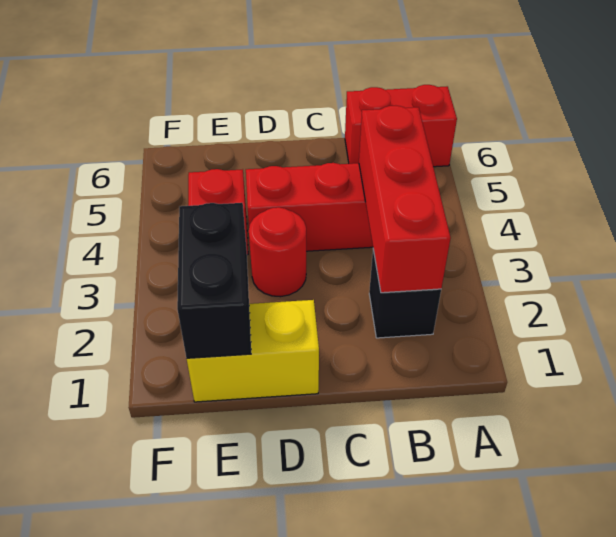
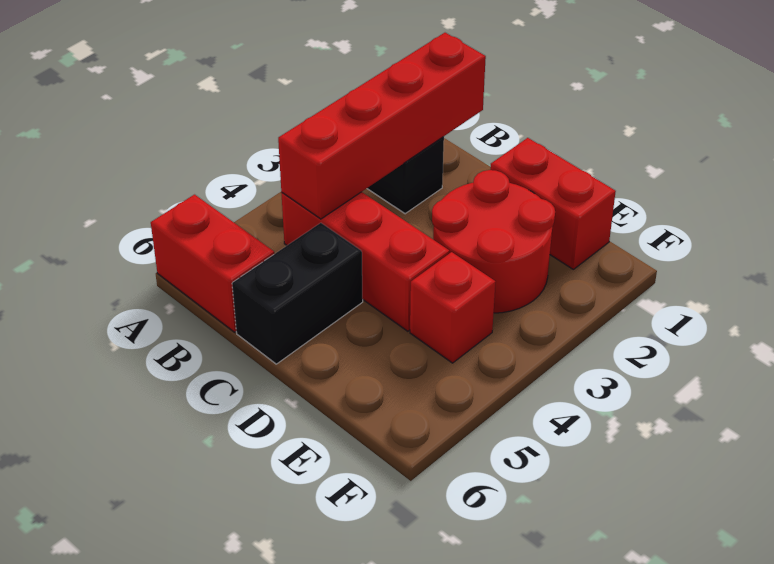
red 1x3 brick [359,106,451,293] -> red 1x4 brick [278,33,486,219]
yellow 1x2 brick [186,300,319,402] -> red 1x2 brick [490,138,616,269]
red 1x1 round brick [249,207,306,297] -> red 2x2 round brick [432,170,555,313]
black 1x2 brick [177,203,251,358] -> black 1x2 brick moved to [232,223,363,364]

